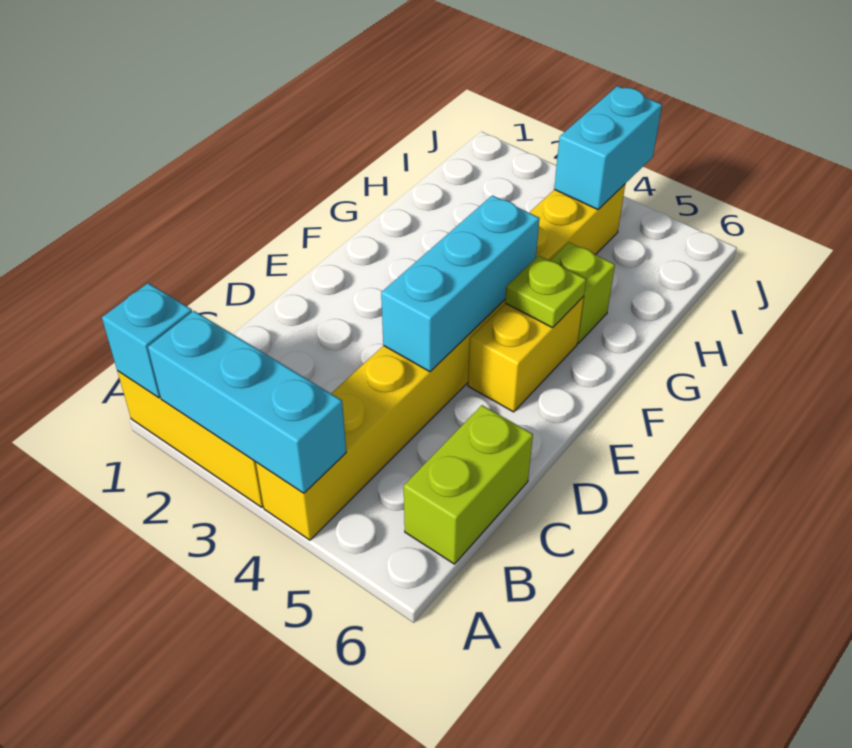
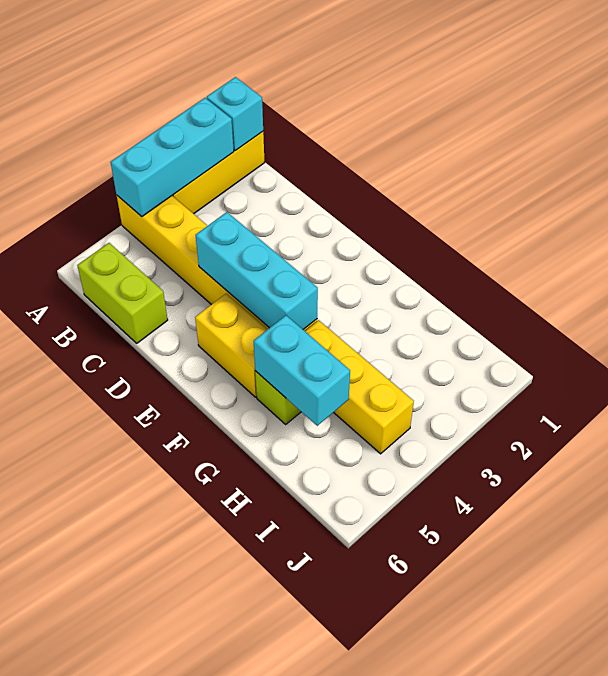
lime 1x1 plate [505,255,586,328] -> none
cyan 1x2 brick [554,86,662,210] -> cyan 1x2 brick moved to [254,315,350,426]

